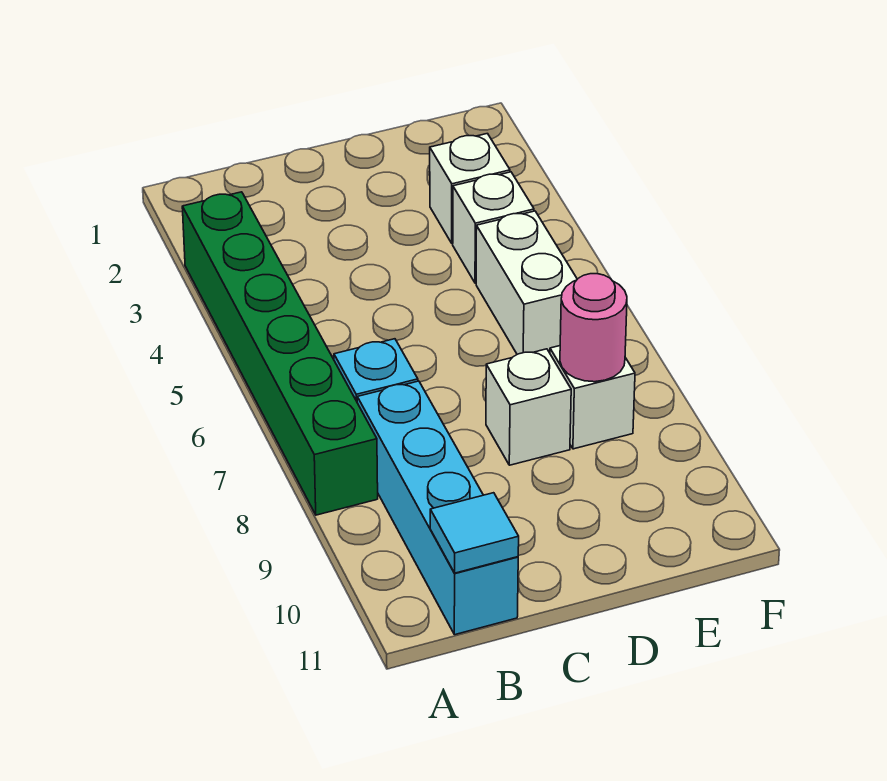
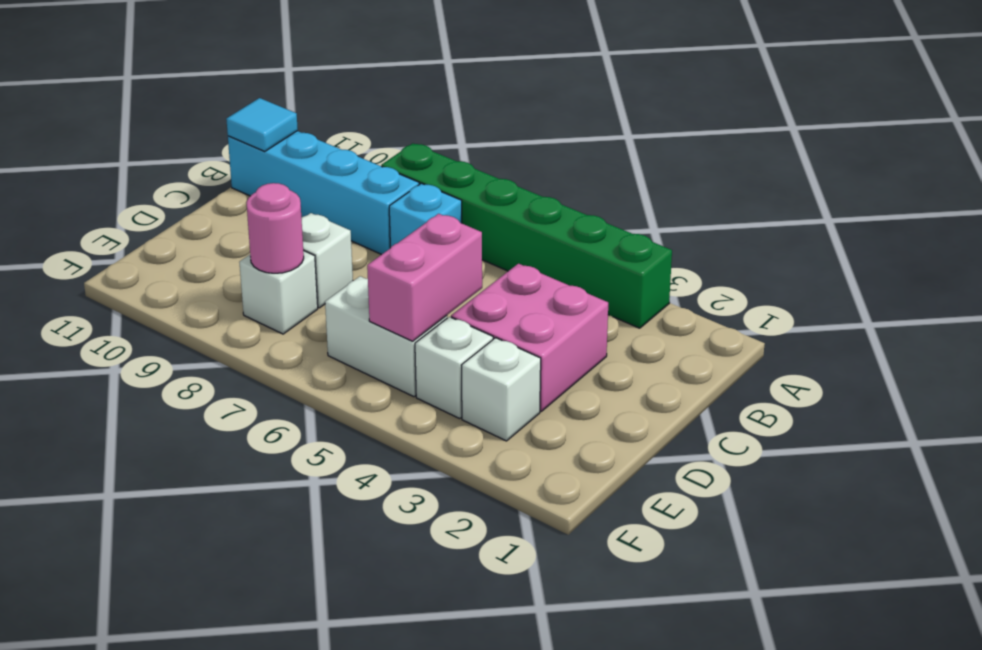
none -> pink 2x2 brick [451,264,608,411]
none -> pink 1x2 brick [367,214,482,341]

